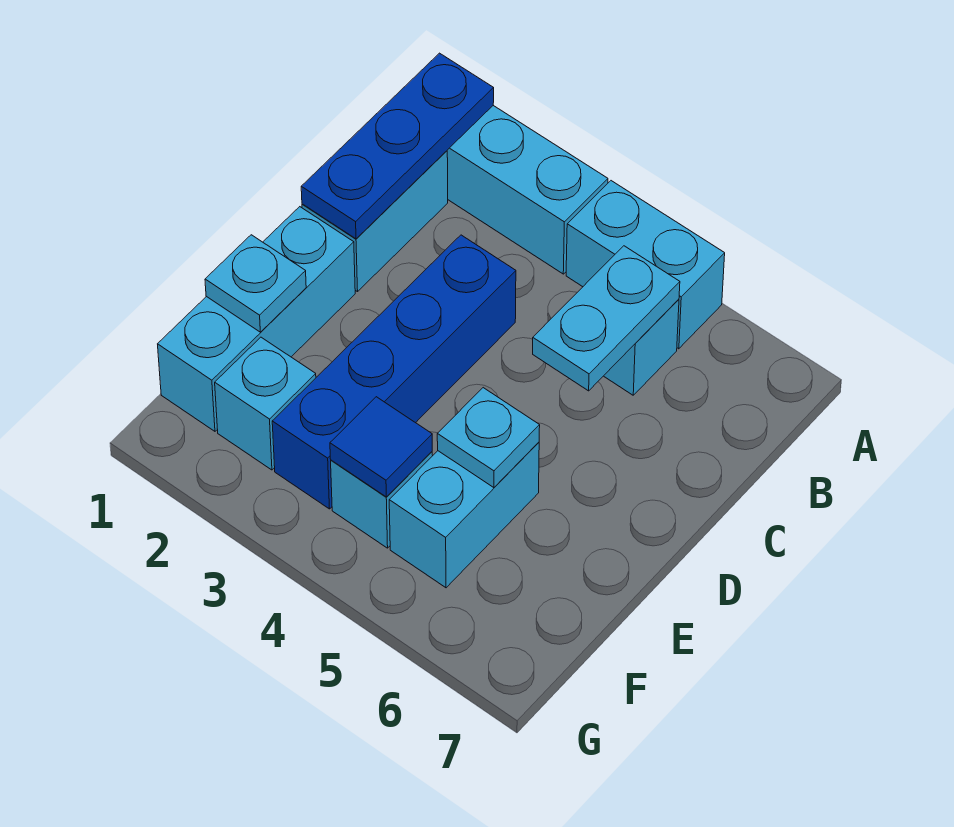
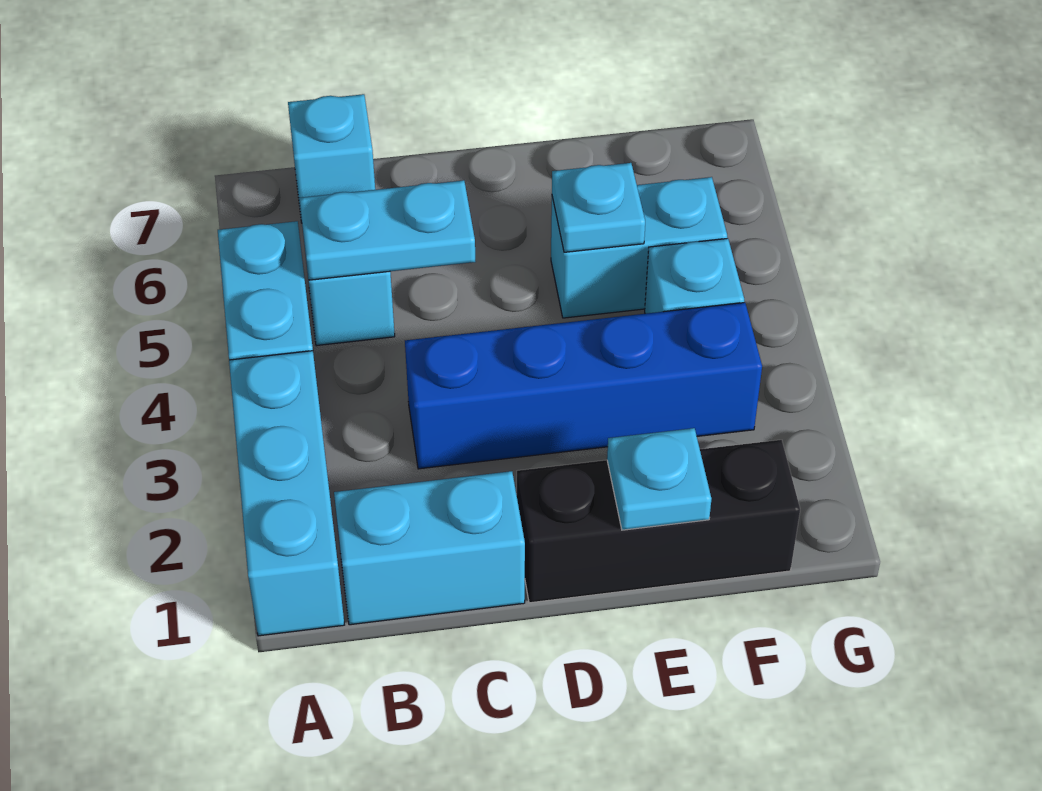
blue 1x3 plate [301,53,494,239] -> none
cyan 1x3 brick [158,207,355,431] -> black 1x3 brick [517,440,800,603]
cyan 1x1 brick [215,337,316,470] -> cyan 1x1 brick moved to [288,94,375,223]
blue 1x1 tile [330,397,432,497] -> none

